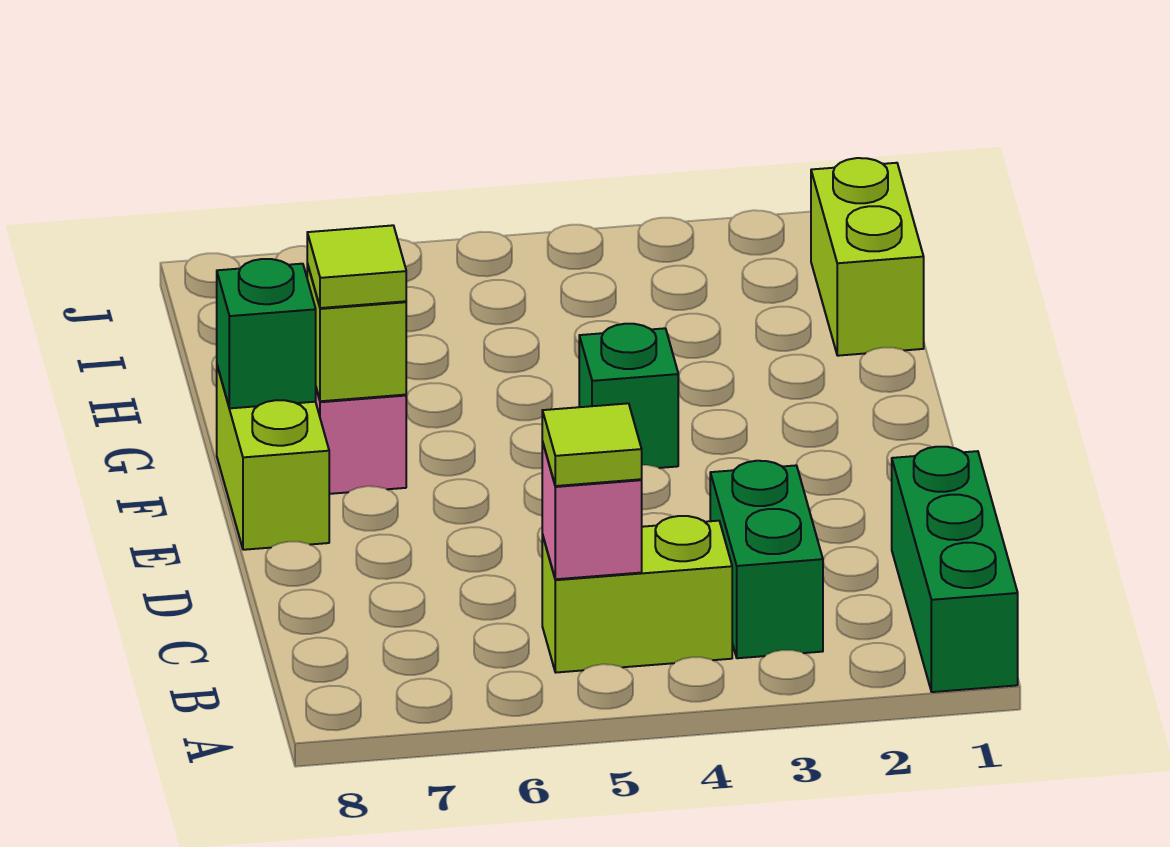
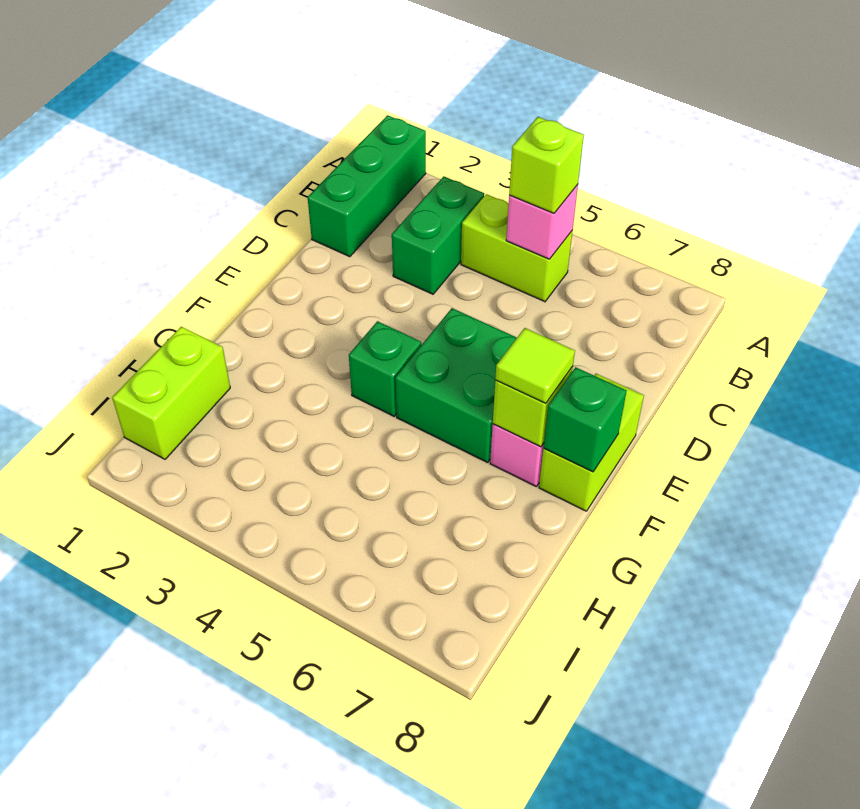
lime 1x1 tile [542,403,642,486] -> lime 1x1 brick [509,117,584,213]
none -> green 2x2 brick [395,308,517,463]

